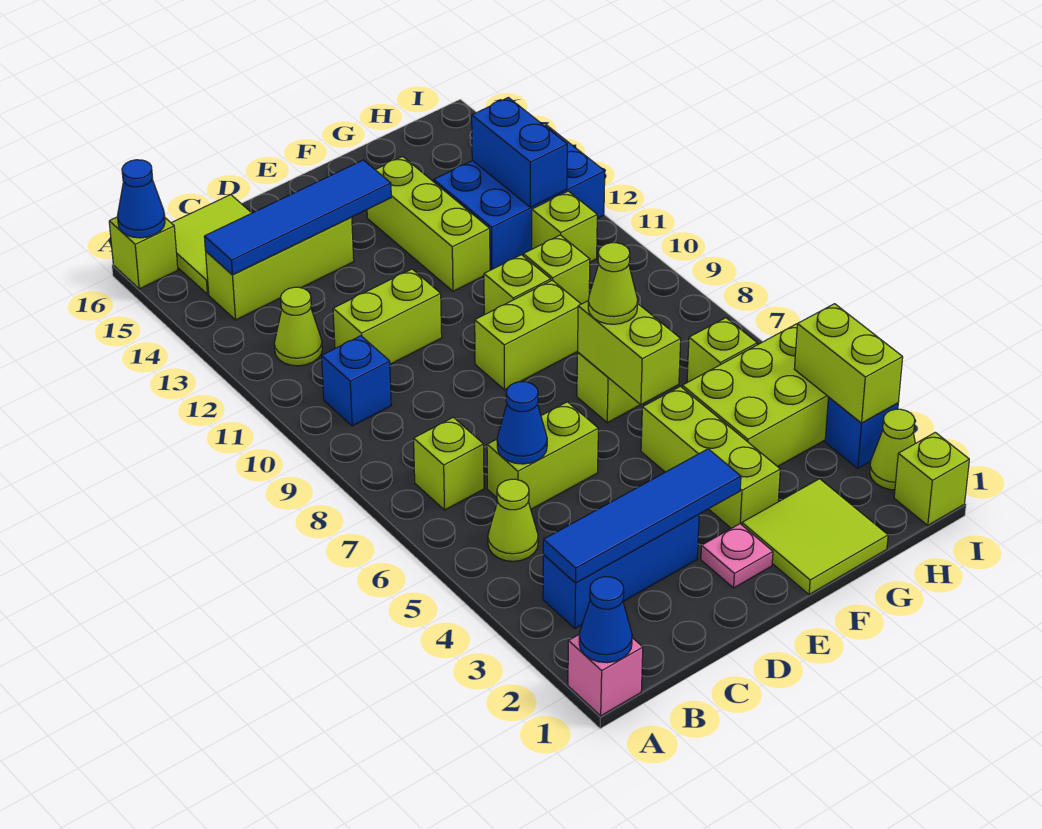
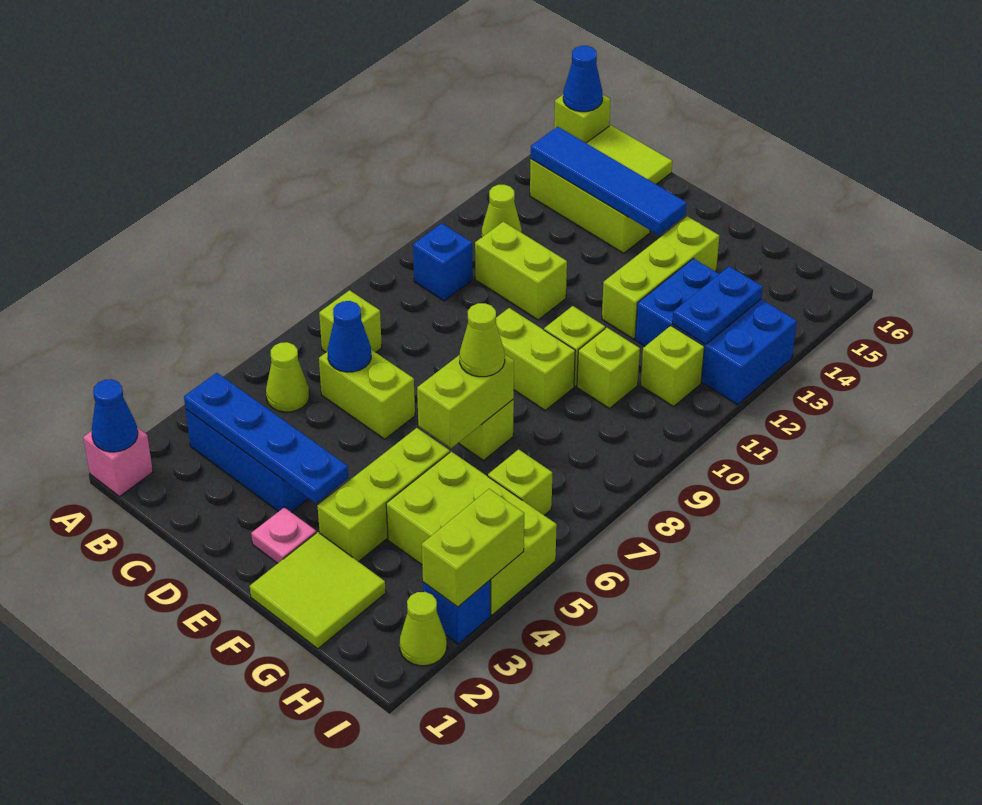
blue 1x4 tile [543,449,741,583] -> blue 1x4 plate [184,373,348,503]
blue 1x2 brick [472,98,567,207] -> blue 1x2 plate [672,266,763,344]
lime 1x1 brick [894,432,969,525] -> none

